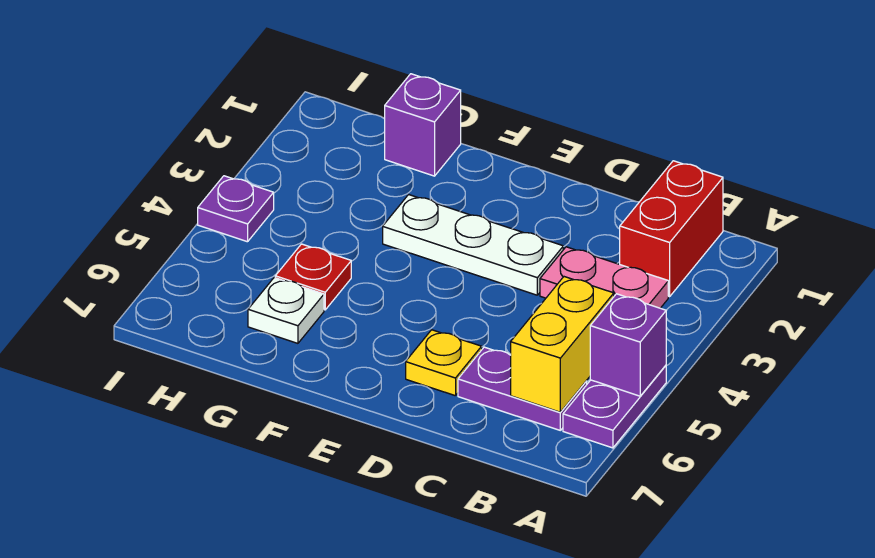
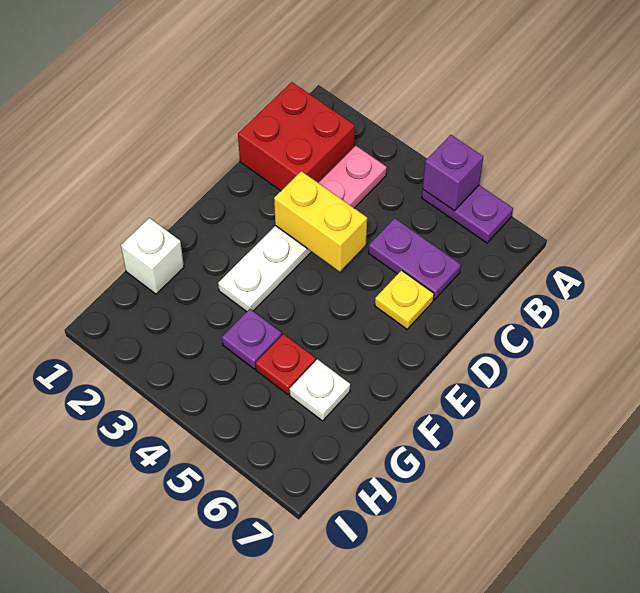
red 1x2 brick [620,161,723,297] -> red 2x2 brick [238,82,355,191]
yellow 1x2 brick [511,277,614,412] -> yellow 1x2 brick moved to [274,171,367,272]
purple 1x2 plate [458,347,587,430] -> purple 1x2 plate turned to [369,218,461,300]
purple 1x1 brick [385,74,461,176] -> white 1x1 brick [121,218,184,294]
purple 1x1 plate [198,176,274,242] -> purple 1x1 plate moved to [222,309,282,369]

